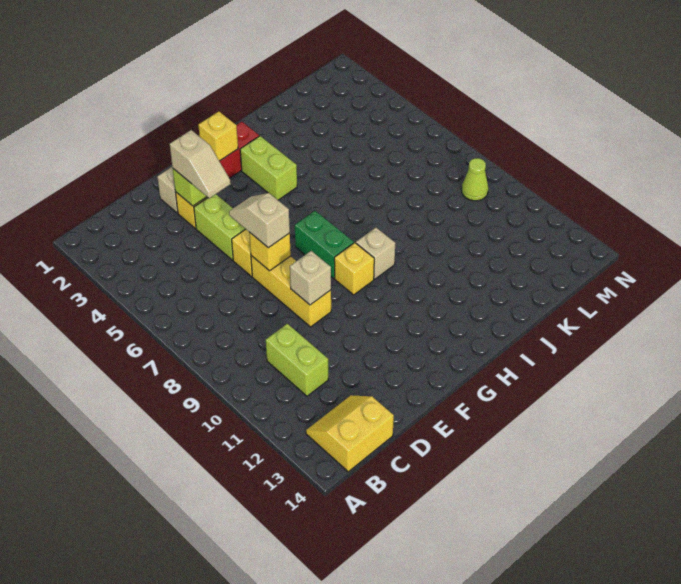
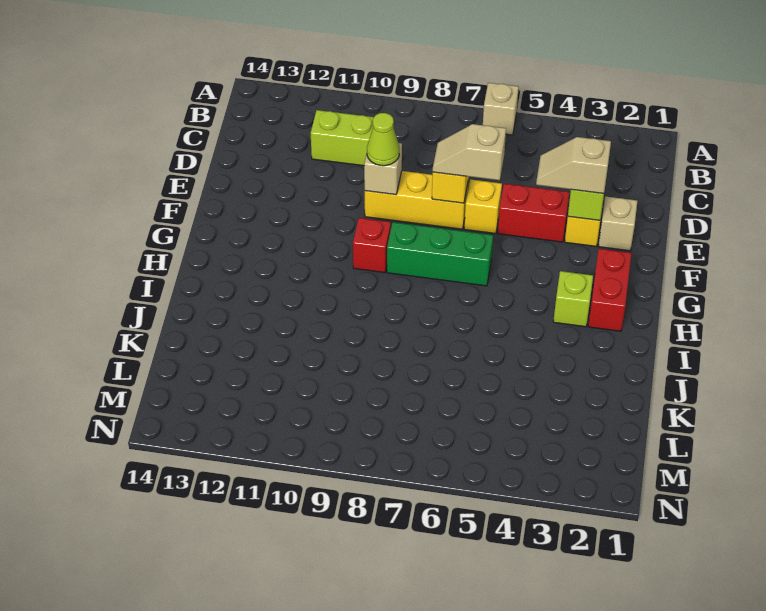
yellow 2x2 slope [306,395,394,472] -> none
lime 1x2 brick [194,194,245,260] -> red 1x2 brick [498,184,569,242]
tan 1x2 slope [229,193,290,248] -> tan 1x2 slope turned to [433,124,506,180]
yellow 1x1 brick [198,111,238,161] -> none
green 1x2 brick [295,211,354,278] -> green 1x3 brick [387,222,493,286]
yellow 1x1 brick [334,243,374,295] -> red 1x1 brick [353,218,391,273]
lime 1x2 brick [240,136,297,200] -> lime 1x1 brick [553,271,593,327]
tan 1x1 brick [356,228,395,279] -> tan 1x1 brick moved to [483,83,519,135]
lime 1x1 cone [462,158,488,201] -> lime 1x1 cone moved to [367,113,399,166]

